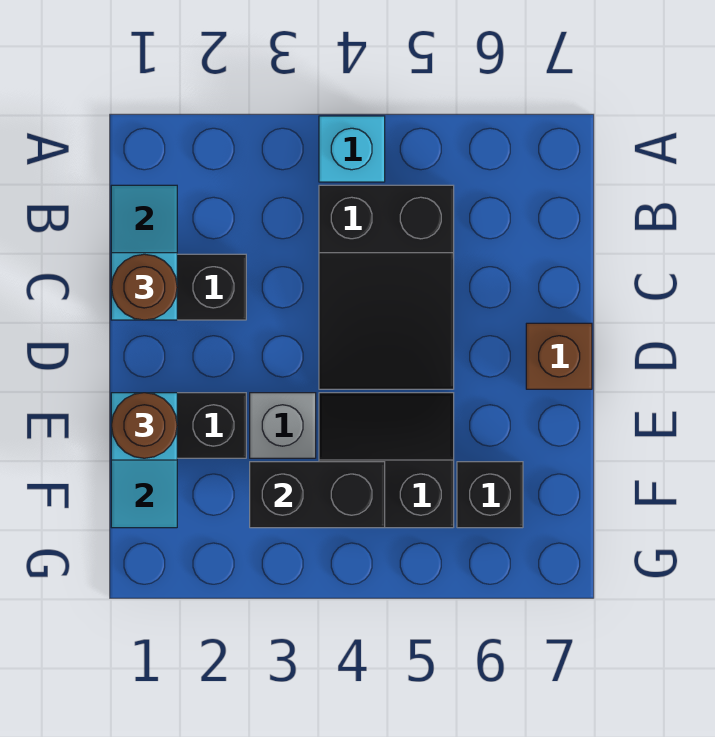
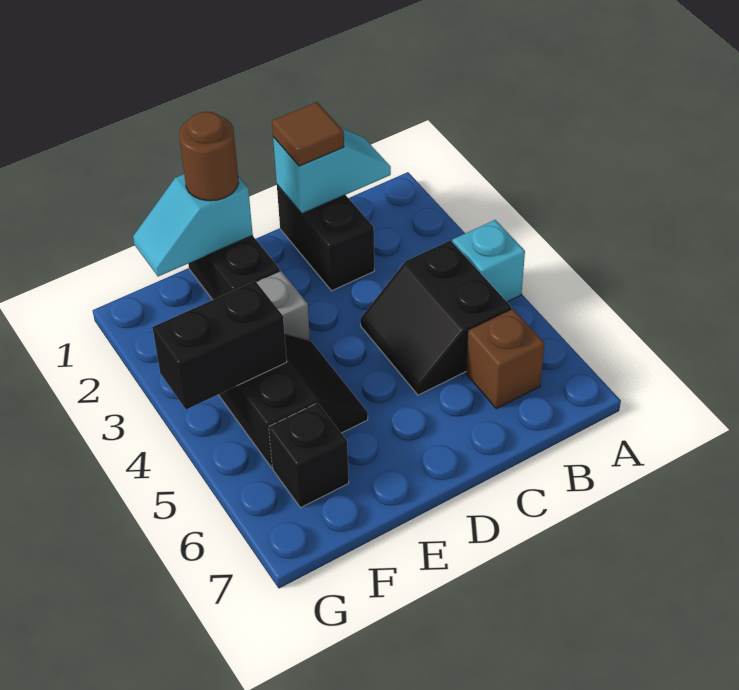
black 2x3 slope [319,185,454,389] -> black 2x2 slope [360,241,511,395]
brown 1x1 round brick [111,254,177,320] -> brown 1x1 tile [272,102,344,166]
brown 1x1 brick [526,323,592,389] -> brown 1x1 brick moved to [466,309,545,409]
black 1x2 brick [250,462,385,528] -> black 1x2 brick turned to [152,281,287,409]

